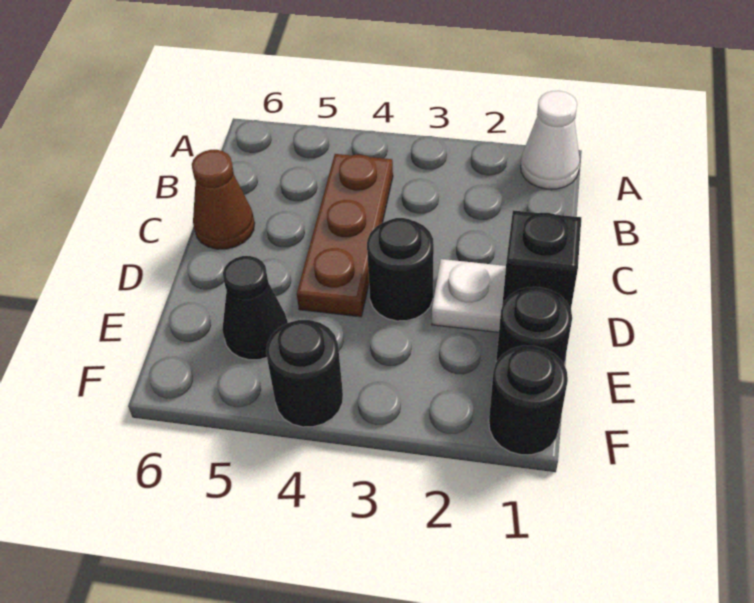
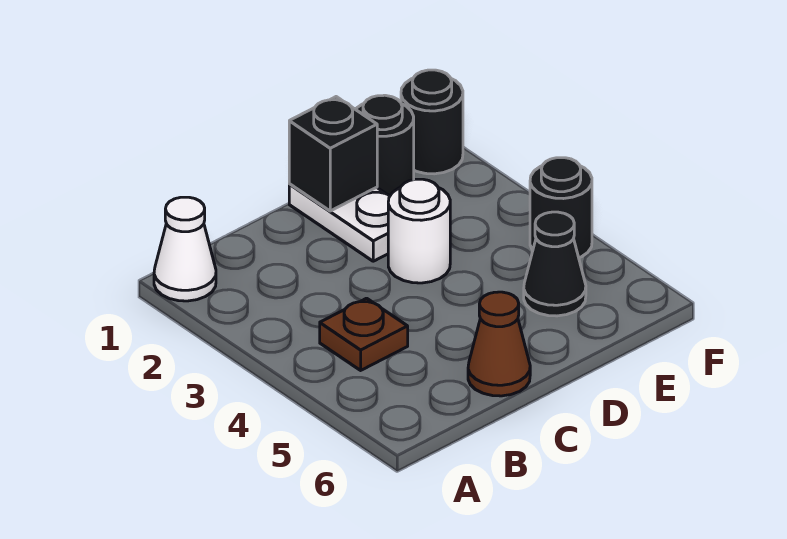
brown 1x3 plate [297,154,393,317] -> brown 1x1 plate [320,298,408,370]
black 1x1 round brick [367,218,434,321] -> white 1x1 round brick [388,179,450,283]

